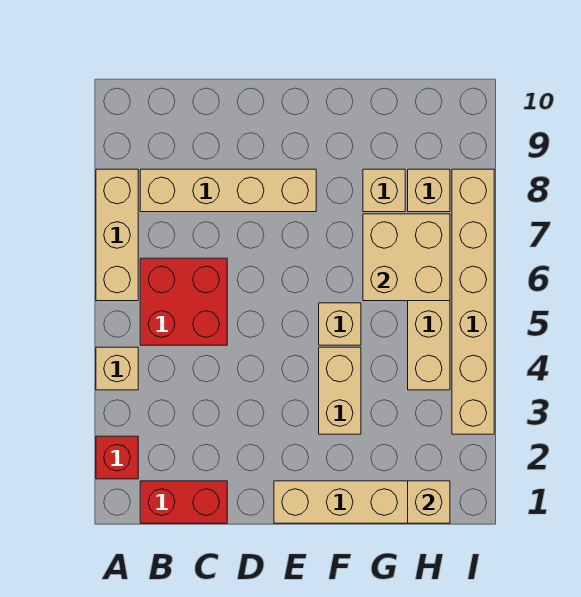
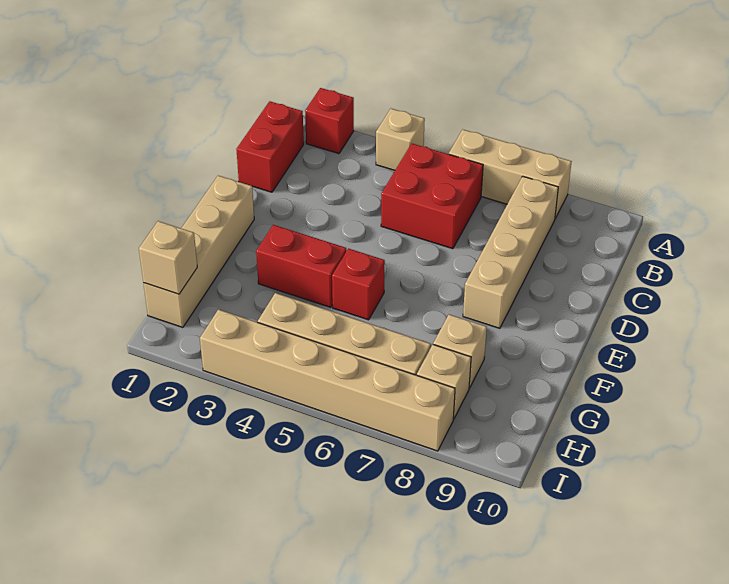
tan 1x2 brick [319,347,361,434] -> red 1x2 brick [256,225,346,307]
tan 1x1 brick [319,303,361,345] -> red 1x1 brick [332,248,385,320]
tan 2x2 brick [363,214,450,301] -> none

